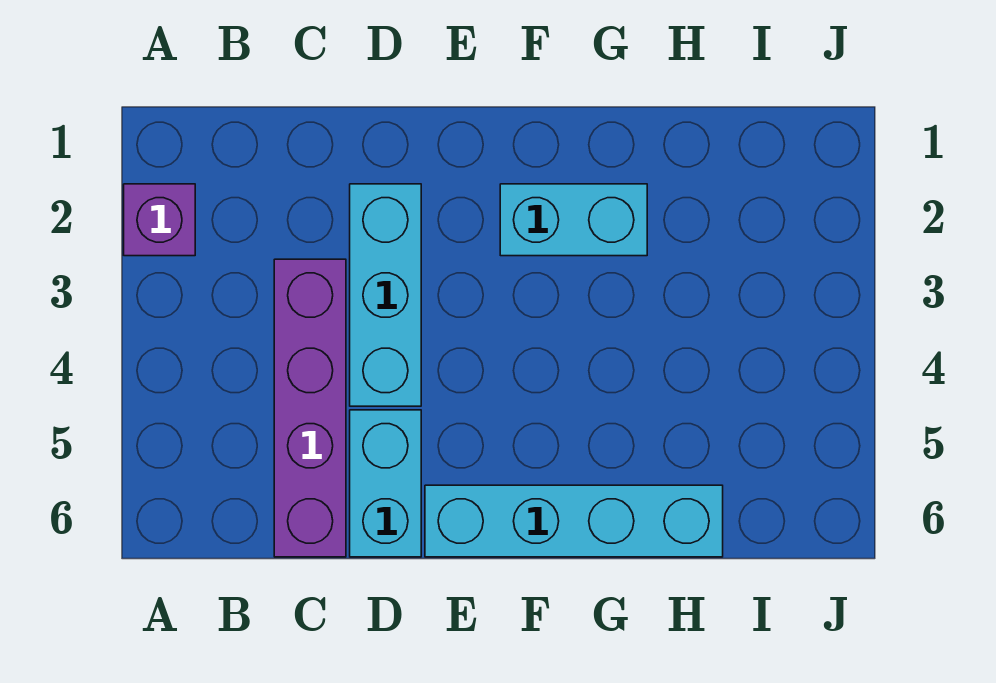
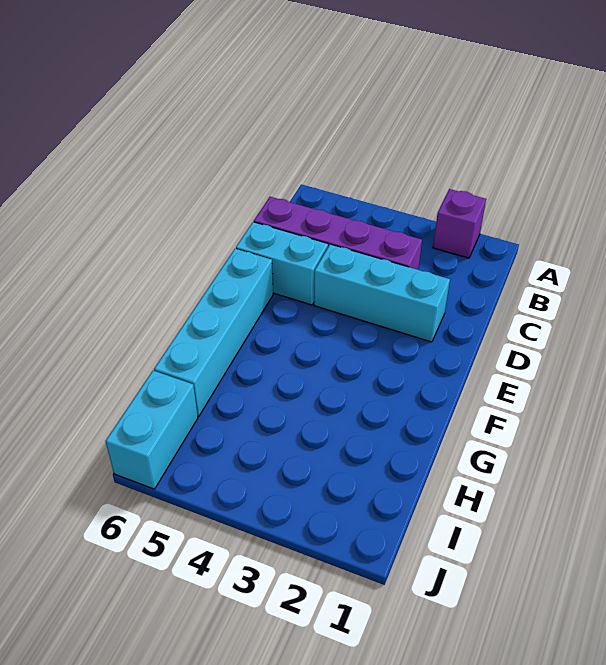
cyan 1x2 brick [500,184,647,256] -> cyan 1x2 brick moved to [106,371,198,489]

